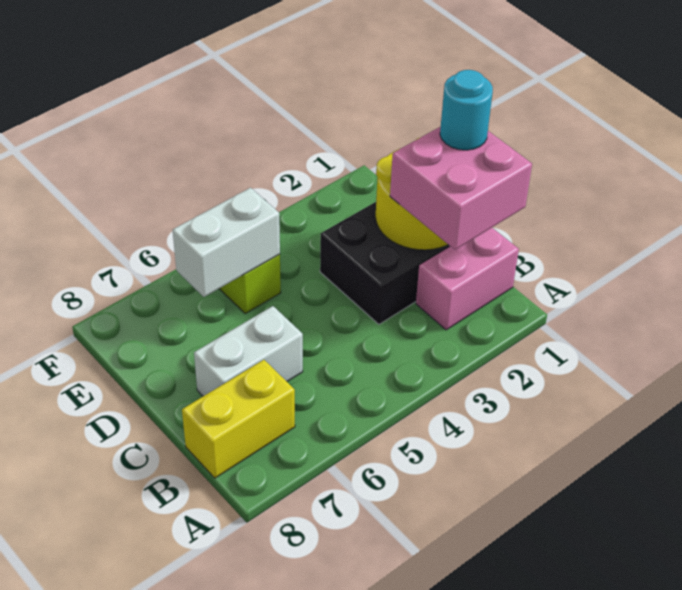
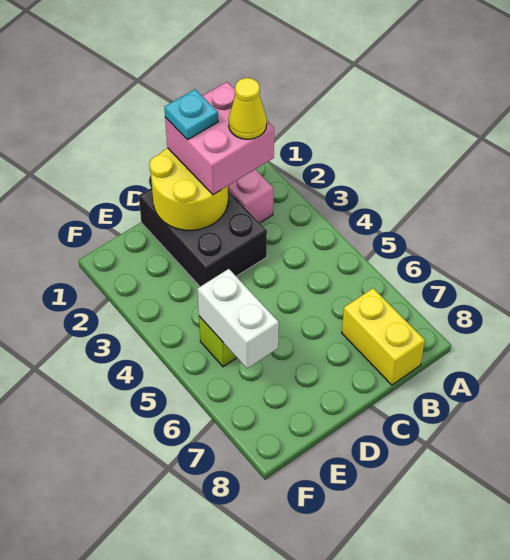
none -> yellow 1x1 cone [228,78,267,139]
cyan 1x1 round brick [440,70,493,150] -> cyan 1x1 plate [164,89,218,140]
white 1x2 brick [194,306,303,396] -> none

